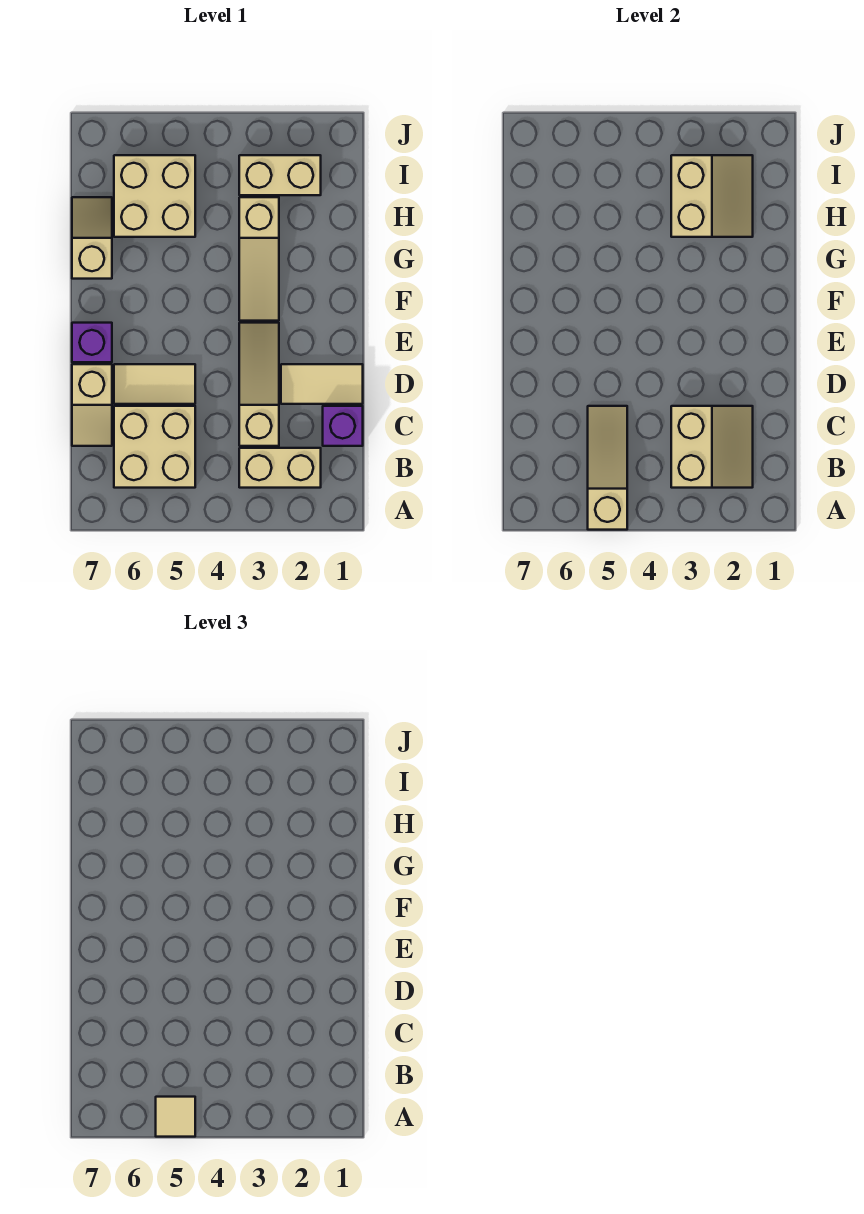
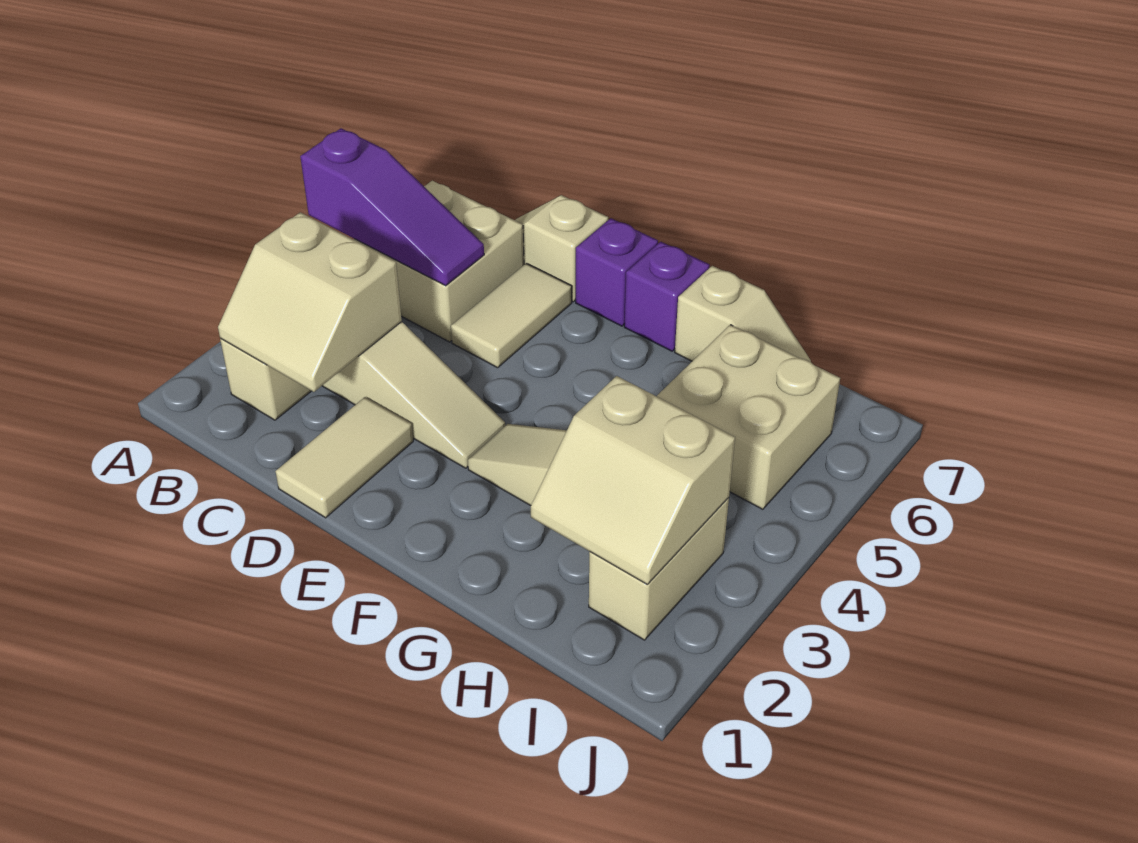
tan 1x3 slope [588,406,627,530] -> purple 1x3 slope [300,128,484,286]
tan 1x1 tile [156,1097,195,1137] -> none
purple 1x1 brick [323,406,363,446] -> purple 1x1 brick moved to [624,242,710,351]

